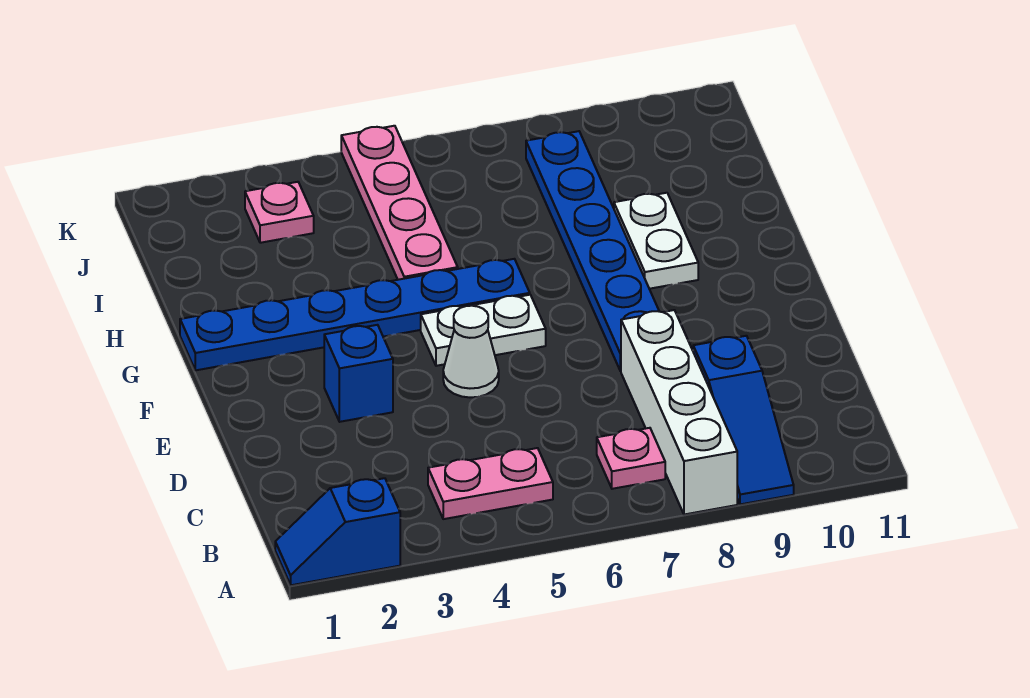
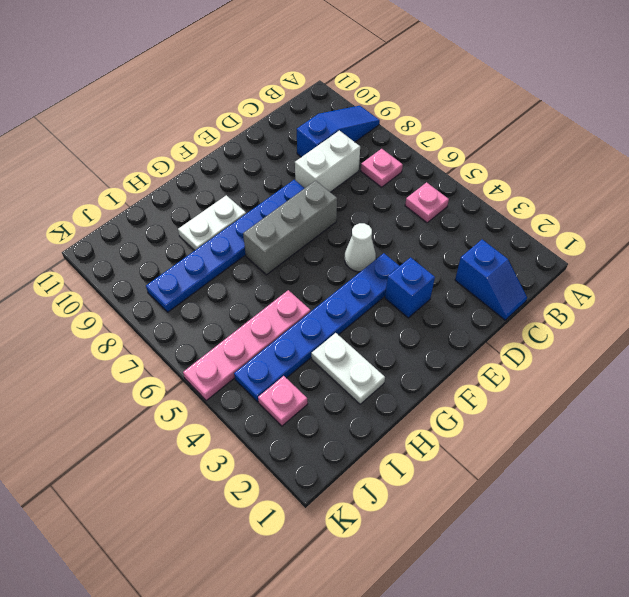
blue 1x2 slope [275,478,400,585] -> blue 1x2 slope moved to [455,240,527,320]
white 1x4 brick [621,310,737,514] -> white 1x2 brick [295,131,360,192]
pink 1x2 plate [428,448,553,519] -> pink 1x1 plate [405,182,449,223]
none -> grey 1x3 brick [243,181,337,275]
white 1x2 plate [421,295,546,366] -> white 1x2 plate moved to [311,333,385,404]
blue 1x6 plate [180,259,530,370] -> blue 1x6 plate turned to [234,253,399,402]

